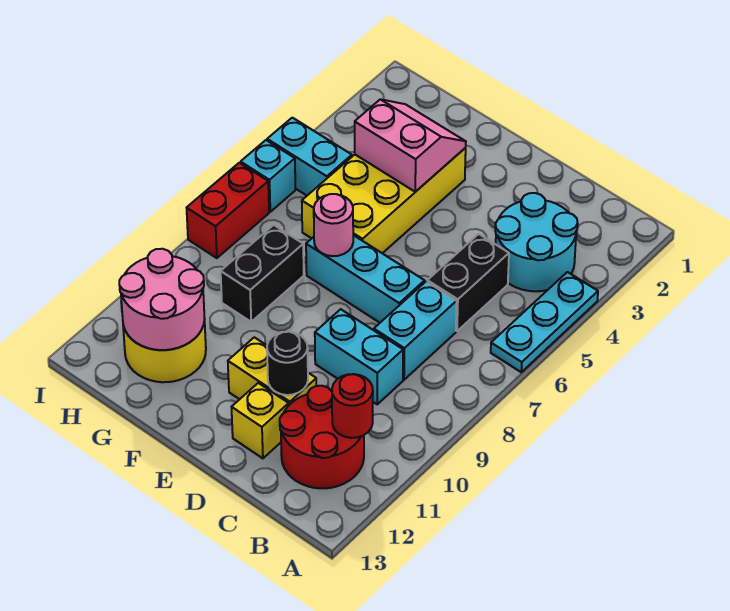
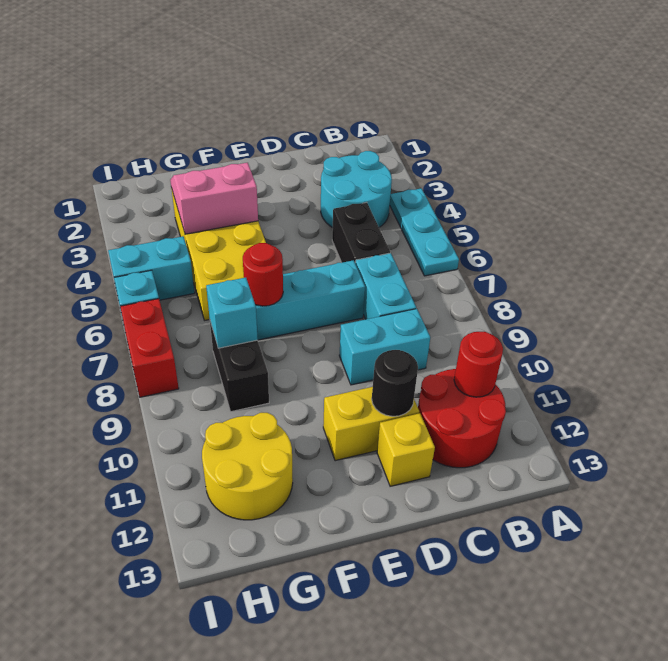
pink 1x1 round brick [314,194,353,256] -> red 1x1 round brick [242,243,283,306]
none -> cyan 1x1 brick [206,278,258,348]
pink 2x2 round brick [119,249,204,350] -> none

